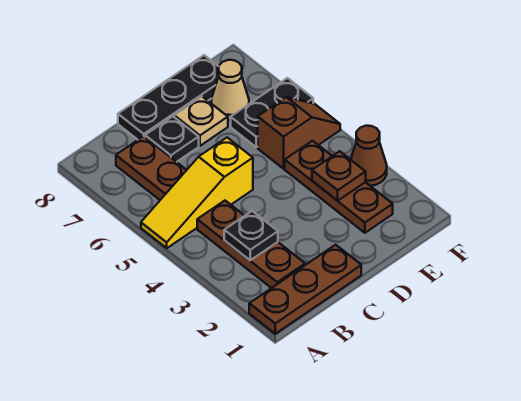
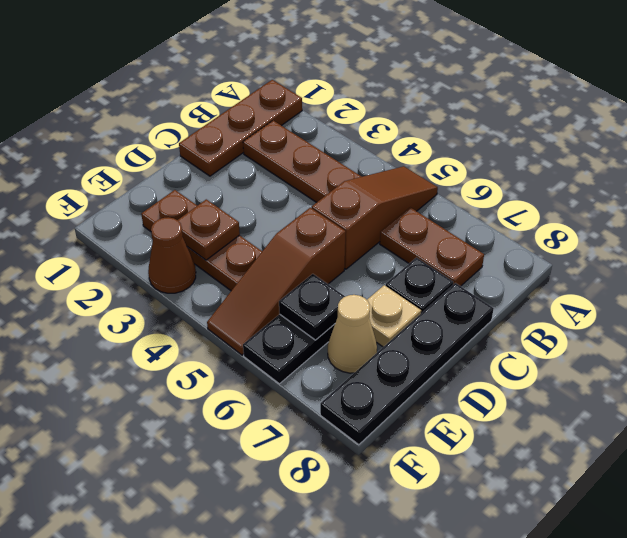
yellow 1x3 slope [141,138,253,248] -> brown 1x3 slope [312,166,438,269]
black 1x1 plate [224,211,278,260] -> black 1x1 plate moved to [279,274,345,340]
black 1x3 plate [118,55,219,140] -> black 1x4 plate [320,283,494,445]
brown 1x2 slope [258,97,340,169] -> brown 1x3 slope [207,208,346,355]

